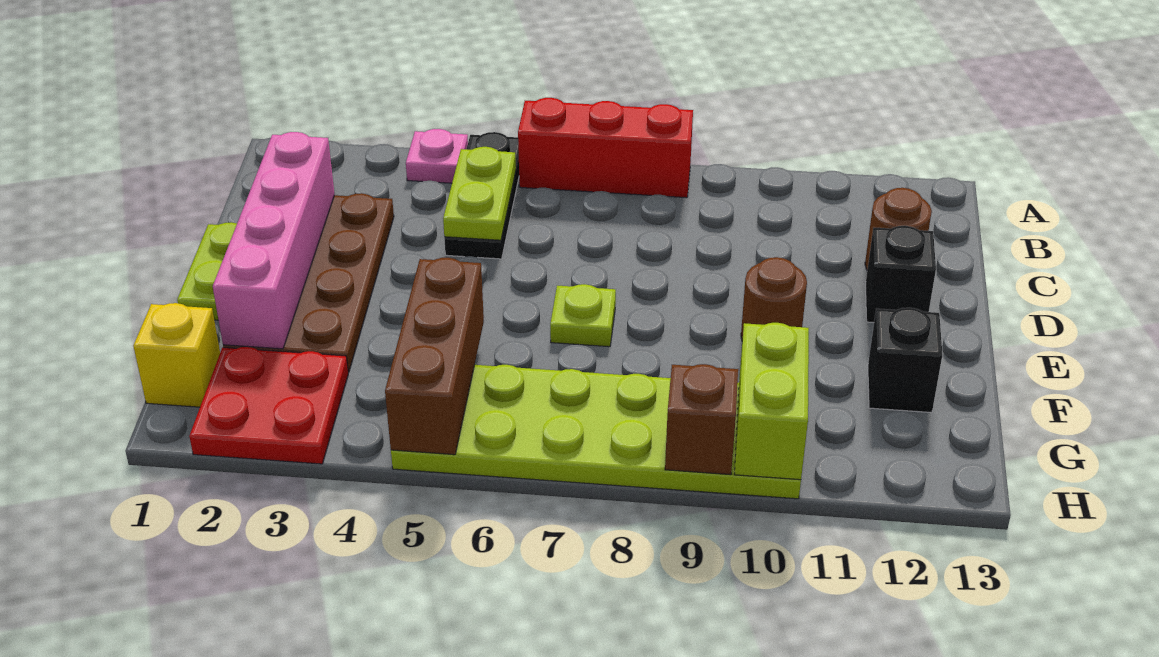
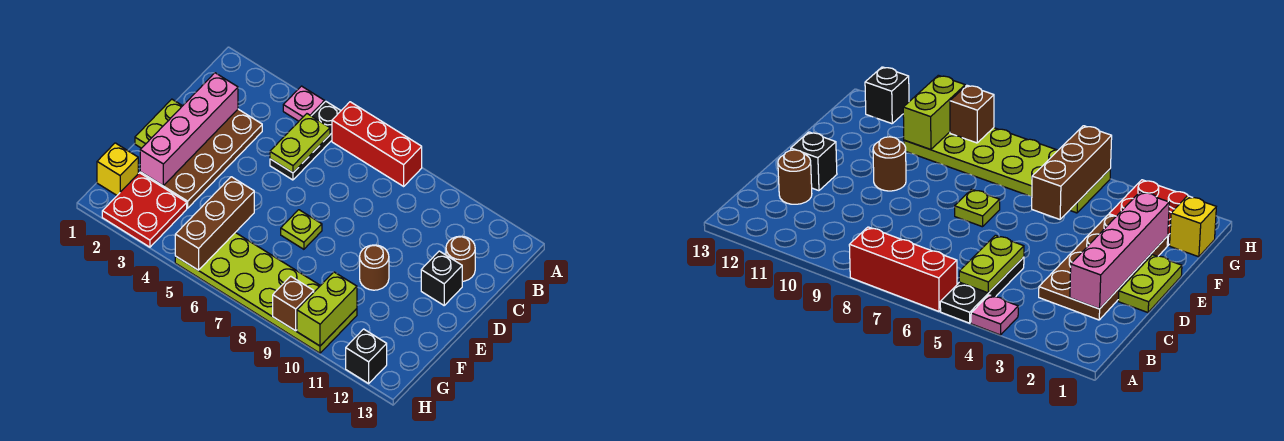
black 1x1 brick [868,308,942,413] -> black 1x1 brick moved to [346,329,387,383]

